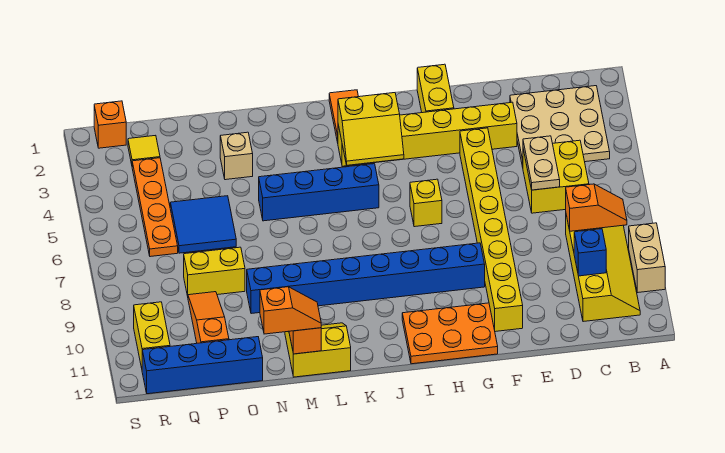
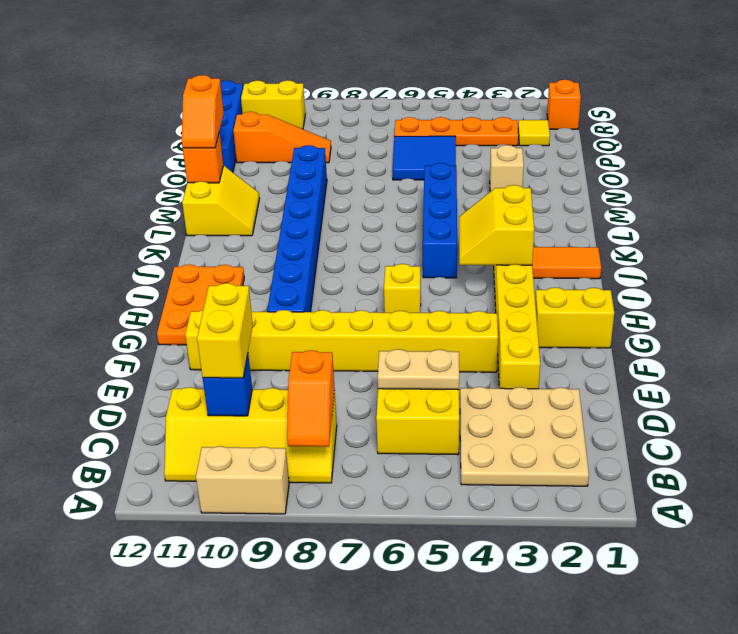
yellow 1x2 brick [184,247,245,296] -> yellow 1x2 brick moved to [197,283,253,378]

